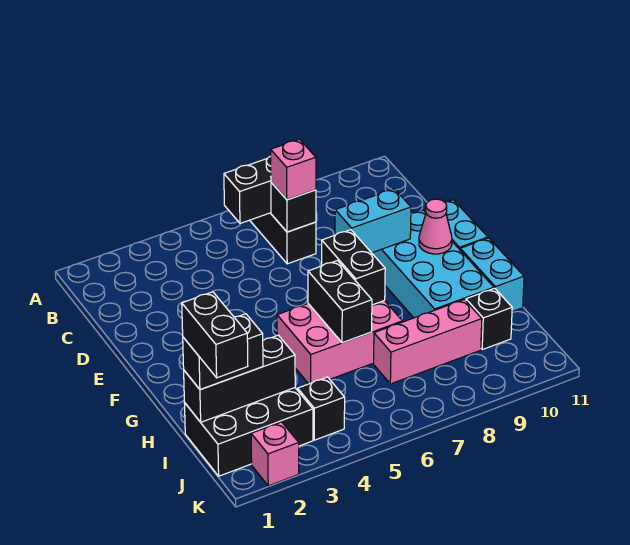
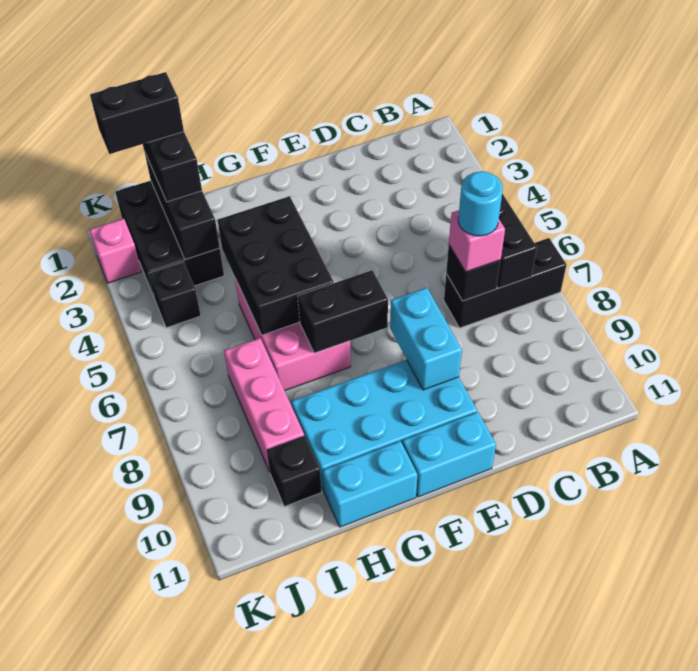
none -> cyan 1x1 round brick [458,171,503,236]
pink 1x1 cone [419,199,452,254] -> none
black 1x2 brick [308,261,372,343] -> black 2x3 brick [218,196,334,335]

